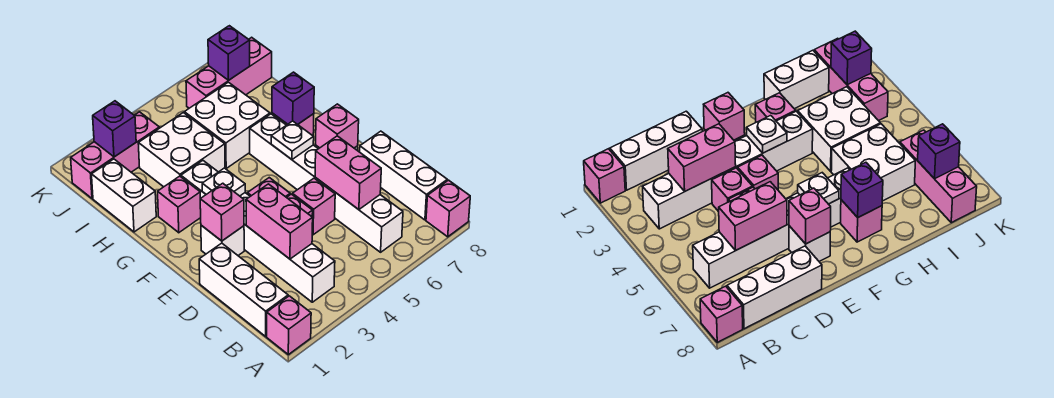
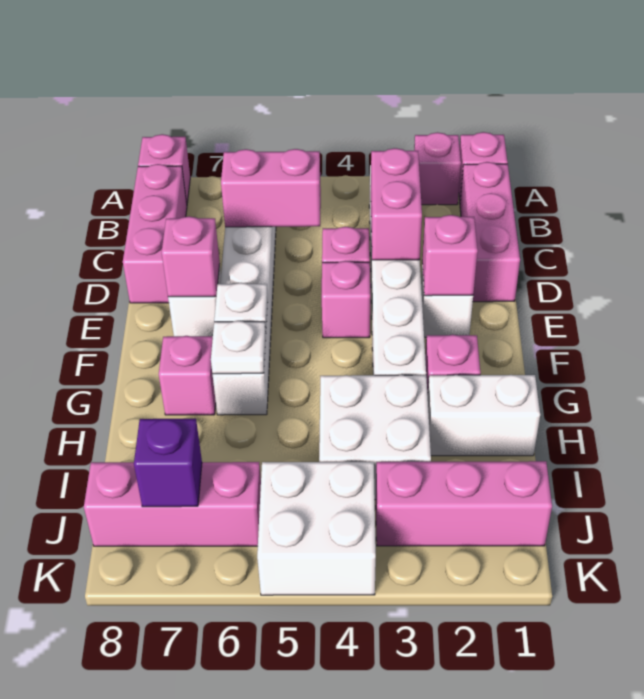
white 1x3 brick [199,243,288,336] -> pink 1x3 brick [460,162,520,302]
white 1x3 brick [360,131,447,220] -> pink 1x3 brick [123,164,187,303]
pink 1x2 brick [315,136,381,210] -> pink 1x2 brick turned to [221,149,321,227]
pink 1x1 brick [292,178,335,235] -> pink 1x1 brick moved to [414,132,461,205]
white 1x1 plate [202,168,245,196] -> white 1x1 plate moved to [211,321,266,374]
purple 1x1 brick [272,72,314,125] -> none
white 1x2 brick [92,159,156,232] -> white 1x2 brick turned to [428,375,540,456]
white 2x2 brick [184,82,270,168] -> white 2x2 brick moved to [257,462,376,595]
purple 1x1 brick [93,101,136,157] -> none

